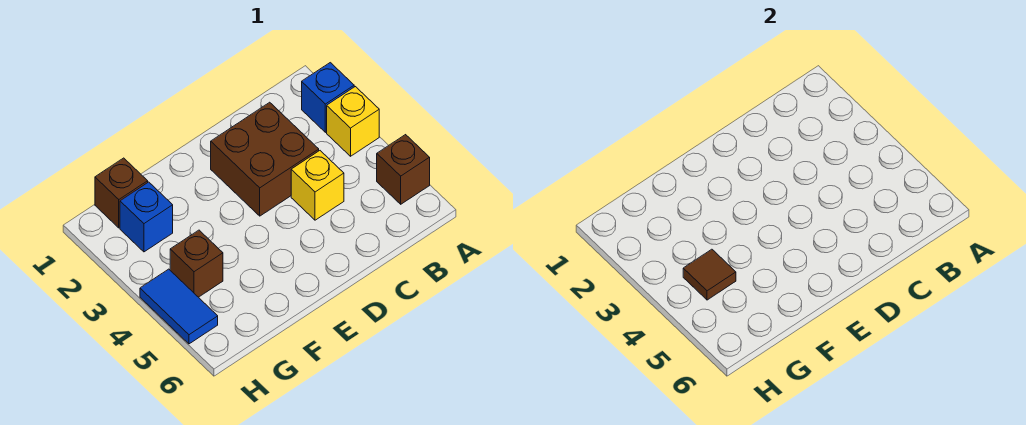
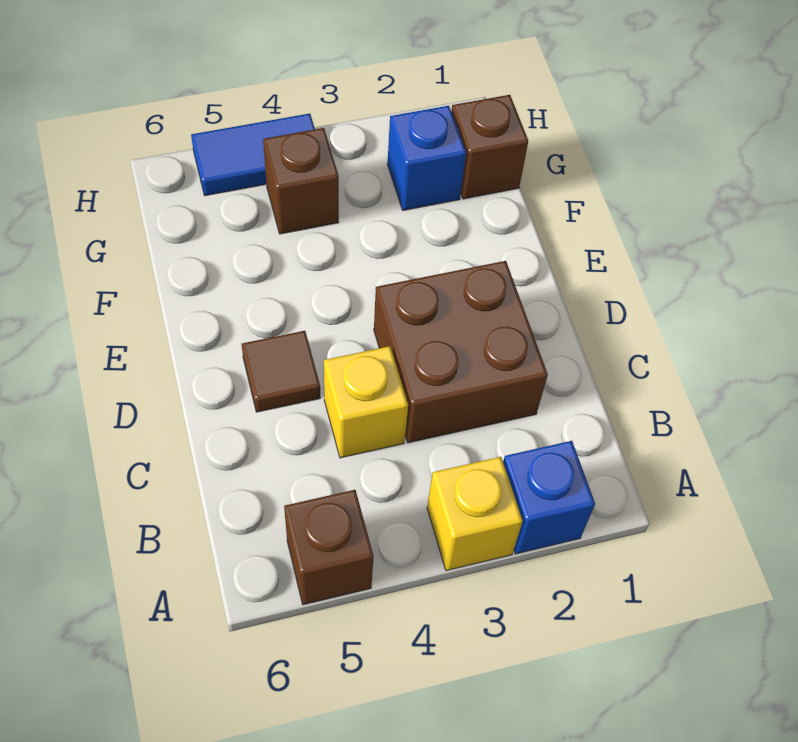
brown 1x1 tile [683,249,736,300] -> brown 1x1 tile moved to [242,331,320,412]

